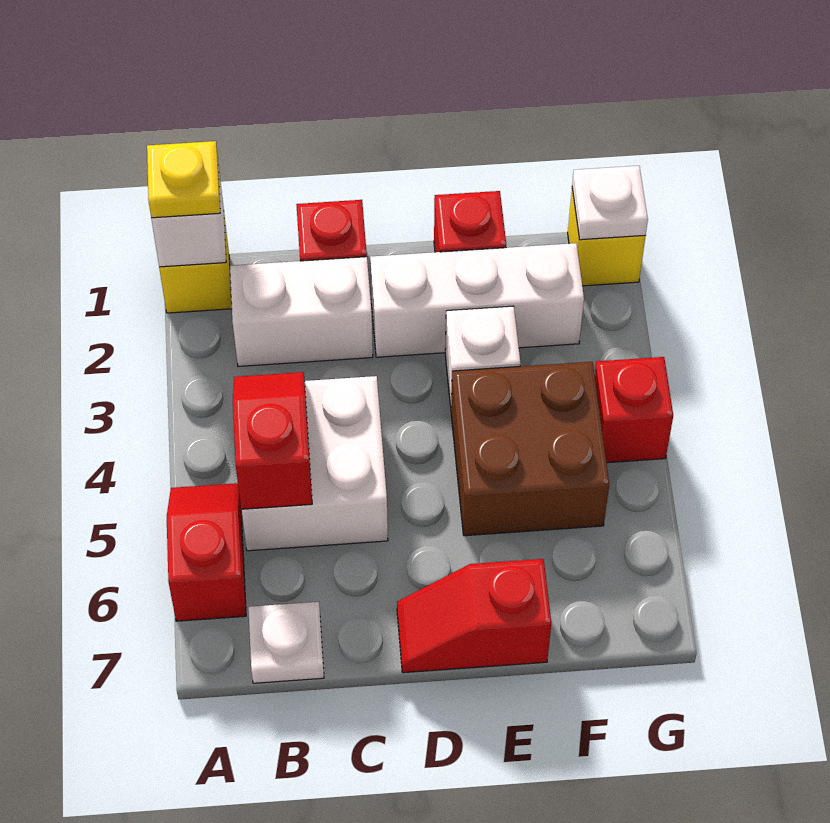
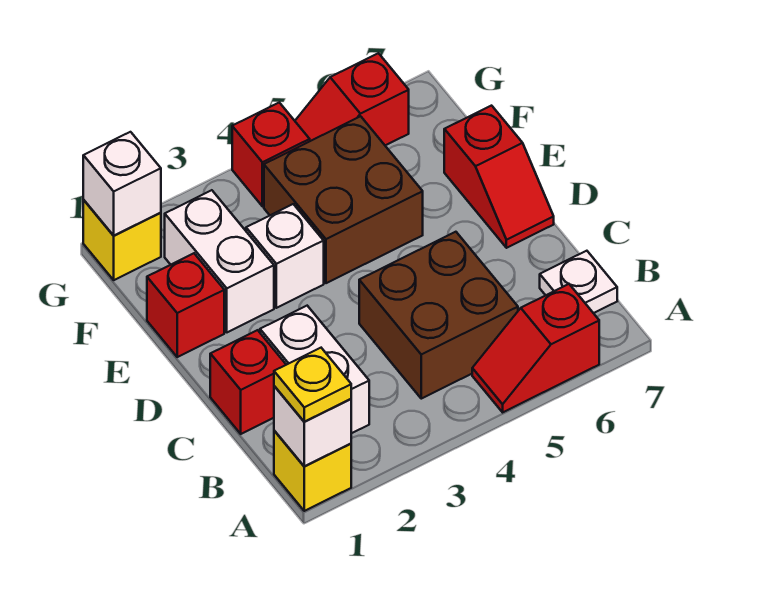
white 2x2 brick [241,376,388,551] -> brown 2x2 brick [359,232,518,399]
red 1x2 slope [233,372,312,509] -> red 1x2 slope moved to [295,53,409,145]
white 1x3 brick [370,243,584,357] -> white 1x2 brick [165,190,274,332]
white 1x1 plate [572,166,648,240] -> white 1x1 brick [83,132,161,236]

